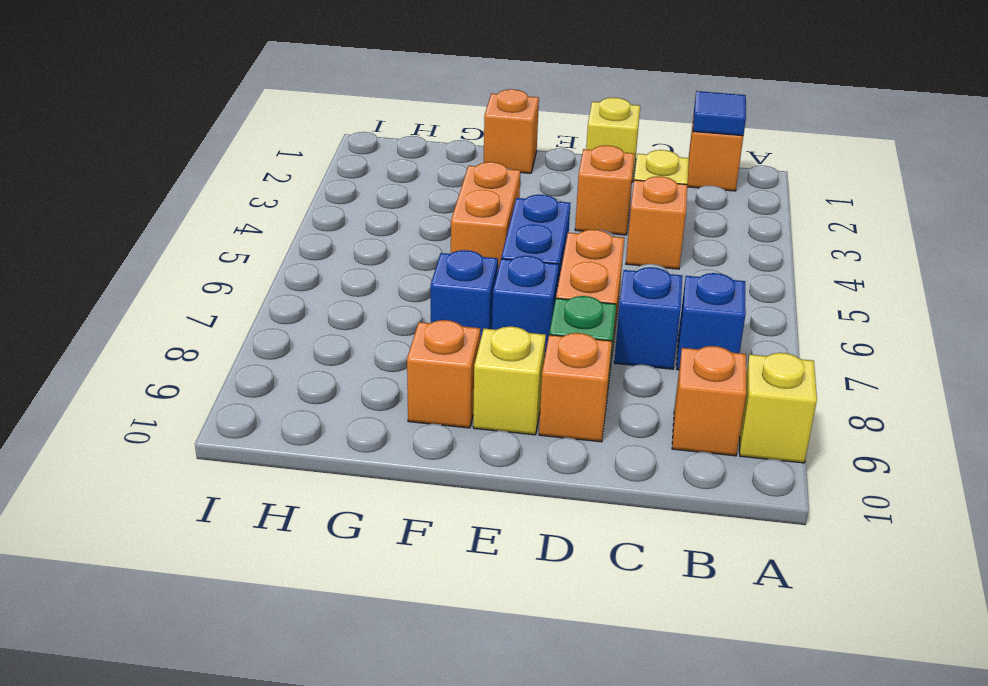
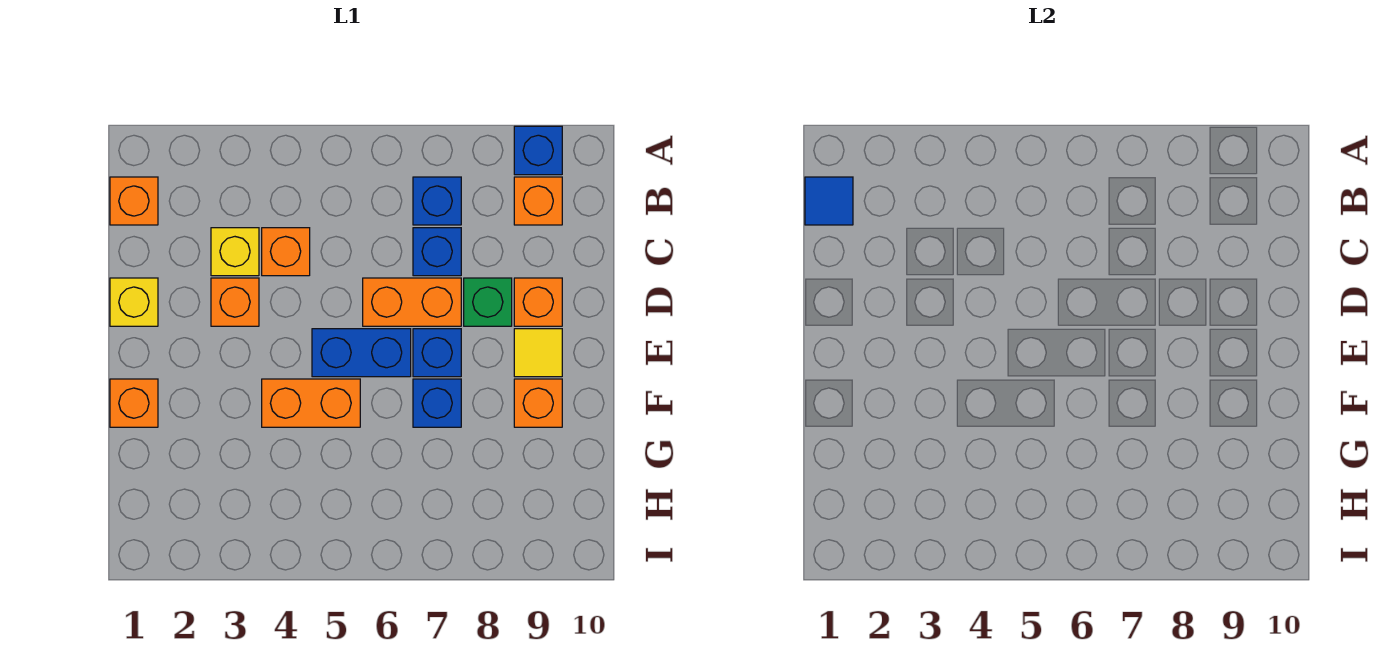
yellow 1x1 brick [740,353,817,463] -> blue 1x1 brick [514,126,562,175]
yellow 1x1 brick [473,327,546,435] -> yellow 1x1 tile [514,329,562,377]

